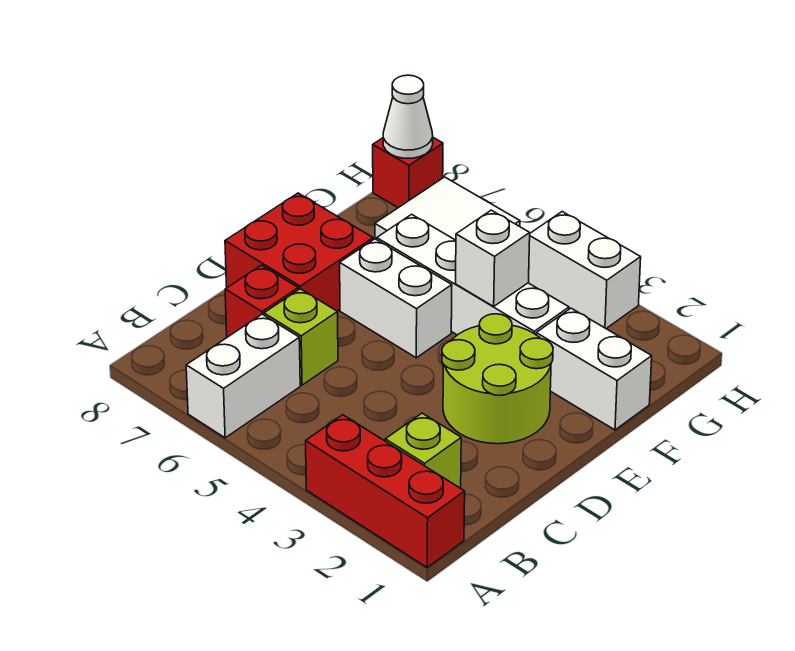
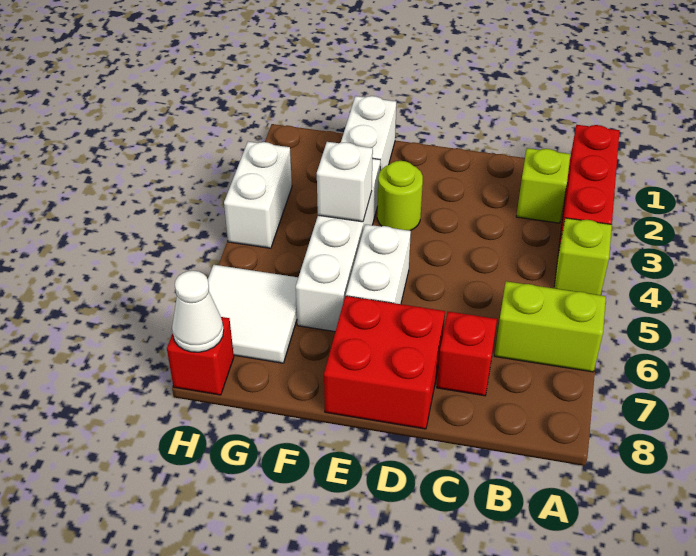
white 1x2 brick [186,314,300,438] -> lime 1x2 brick [495,281,606,372]
lime 1x1 brick [264,289,338,385] -> lime 1x1 brick moved to [554,218,612,295]
lime 2x2 round brick [442,314,553,444] -> lime 1x1 round brick [377,161,423,231]

